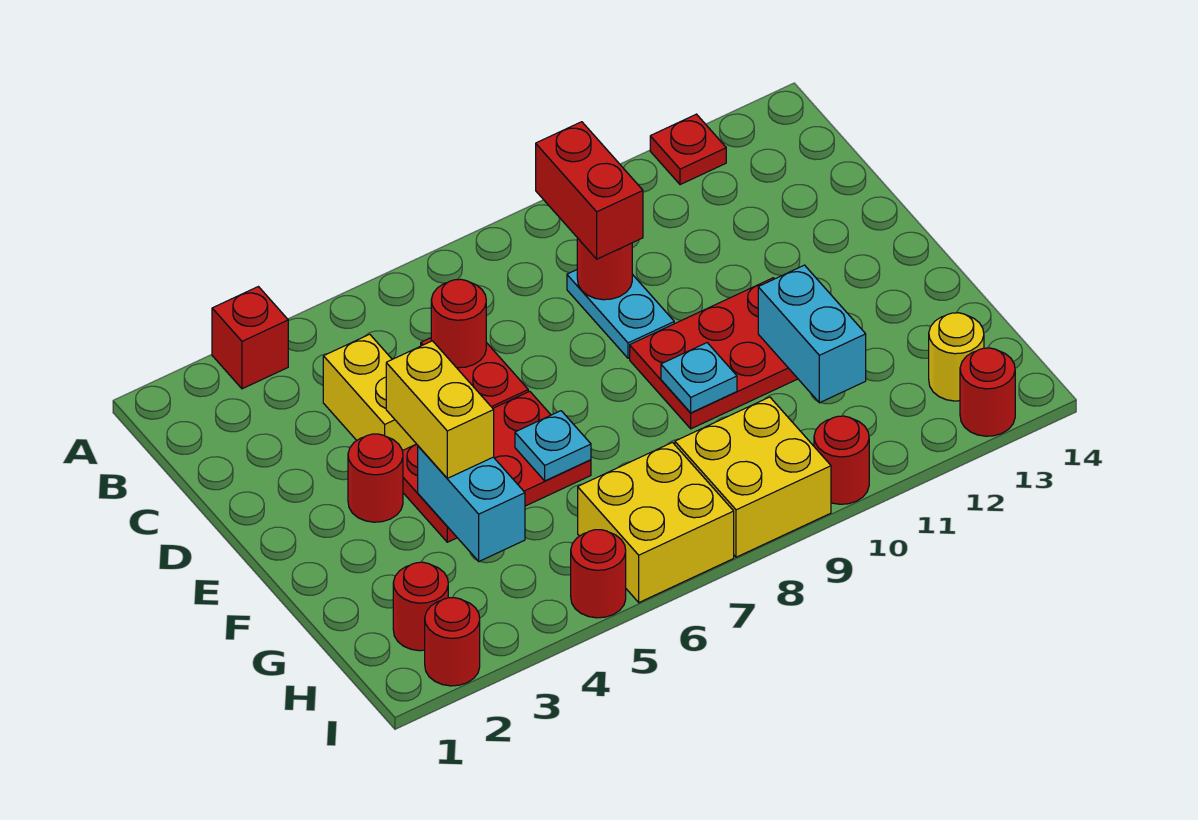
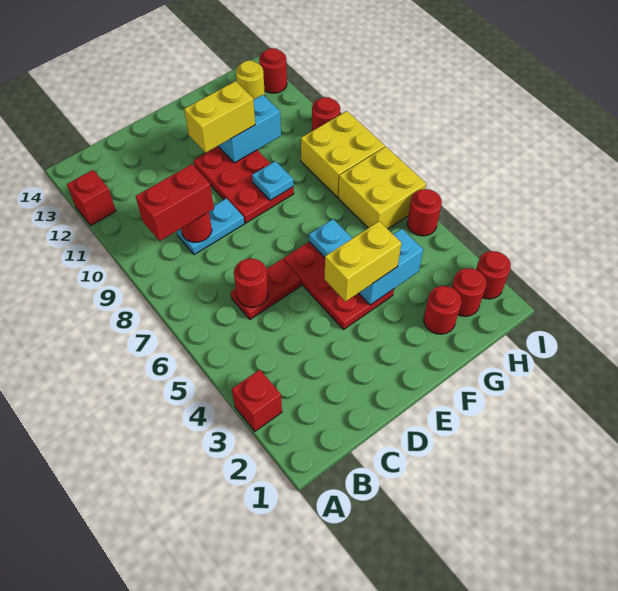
red 1x1 plate [650,114,726,185] -> red 1x1 brick [67,170,116,226]
yellow 1x2 brick [323,334,416,451] -> yellow 1x2 brick moved to [184,81,255,153]
red 1x1 round brick [348,434,403,522] -> red 1x1 round brick moved to [424,286,461,334]

